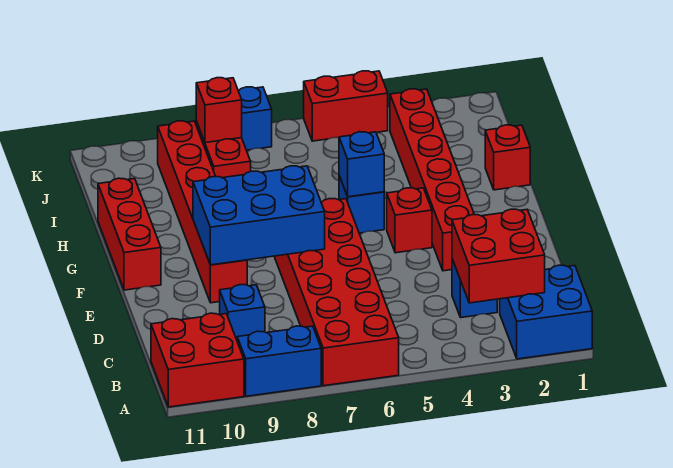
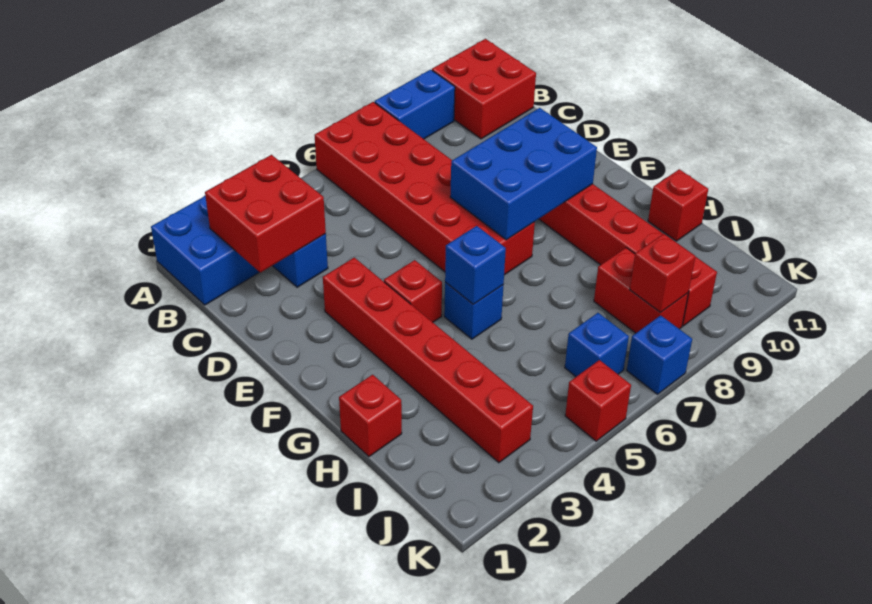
blue 1x1 brick [220,285,265,340] -> blue 1x1 brick moved to [565,313,629,377]
red 1x3 brick [98,178,161,290] -> red 1x1 brick [648,169,708,241]
red 1x2 brick [304,71,388,141] -> red 1x1 brick [565,360,631,441]

